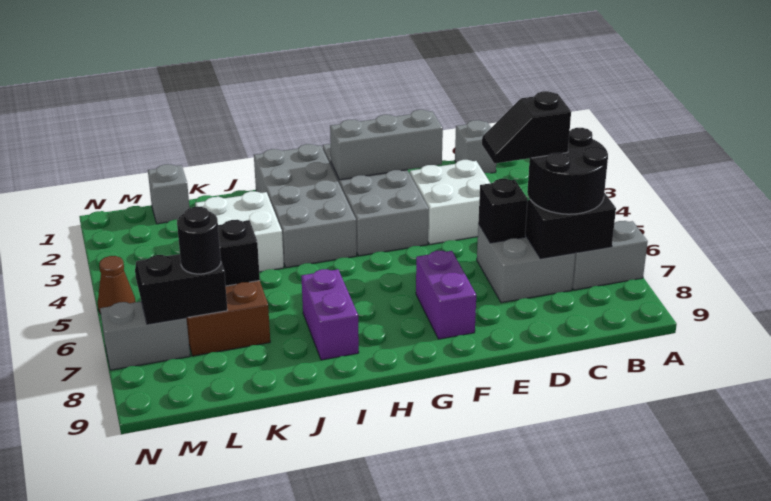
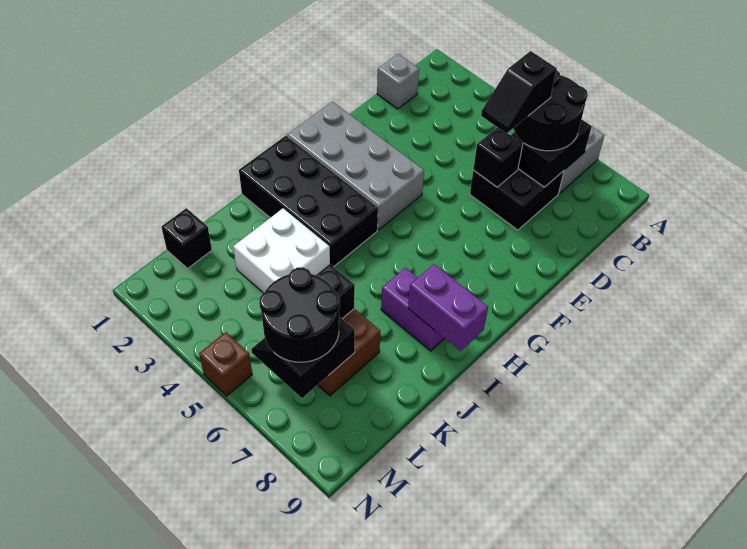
grey 2x2 brick [477,224,575,303] -> black 2x2 brick [470,169,564,230]
white 2x2 brick [410,160,490,244] -> none
grey 1x3 brick [330,110,443,180] -> none
purple 1x2 brick [416,251,476,339] -> purple 1x2 brick moved to [408,264,488,351]
grey 2x4 brick [254,144,357,268] -> black 2x4 brick [239,136,378,267]
grey 1x1 brick [148,164,190,224] -> black 1x1 brick [161,208,212,268]
black 1x1 round brick [177,207,221,274] -> black 2x2 round brick [259,267,340,362]
grey 1x2 brick [100,302,190,370] -> none
brown 1x1 cone [98,256,135,314] -> brown 1x1 brick [199,332,252,396]

